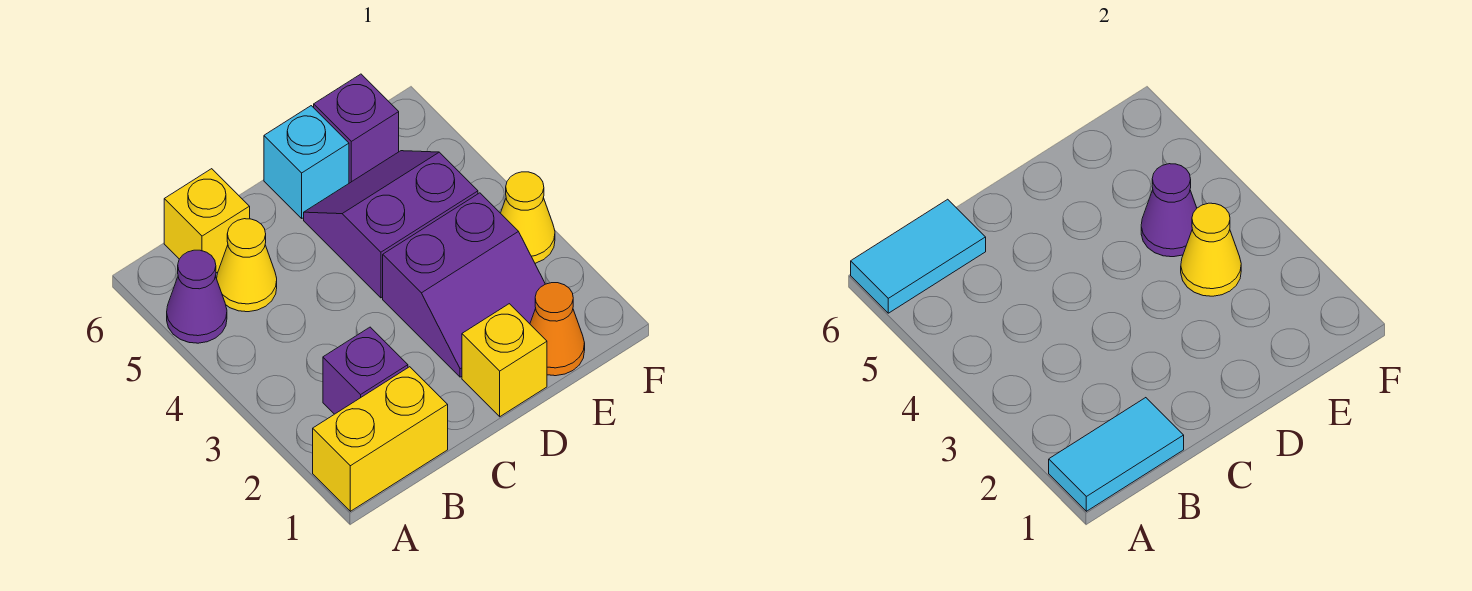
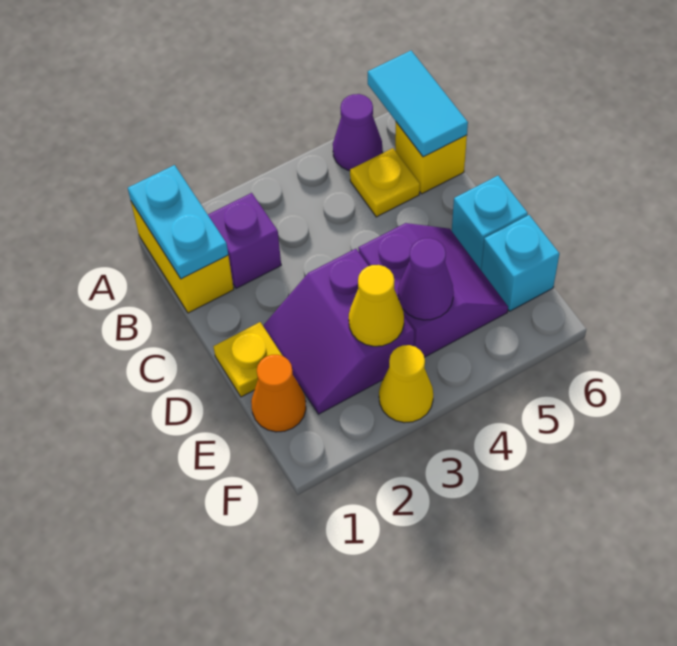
cyan 1x2 tile [1049,398,1184,511] -> cyan 1x2 plate [128,165,228,279]
yellow 1x1 cone [217,219,277,312] -> yellow 1x1 plate [350,148,420,217]
yellow 1x1 brick [462,304,547,417] -> yellow 1x1 plate [213,322,282,397]
purple 1x1 brick [314,74,399,183] -> cyan 1x1 brick [481,215,559,311]

